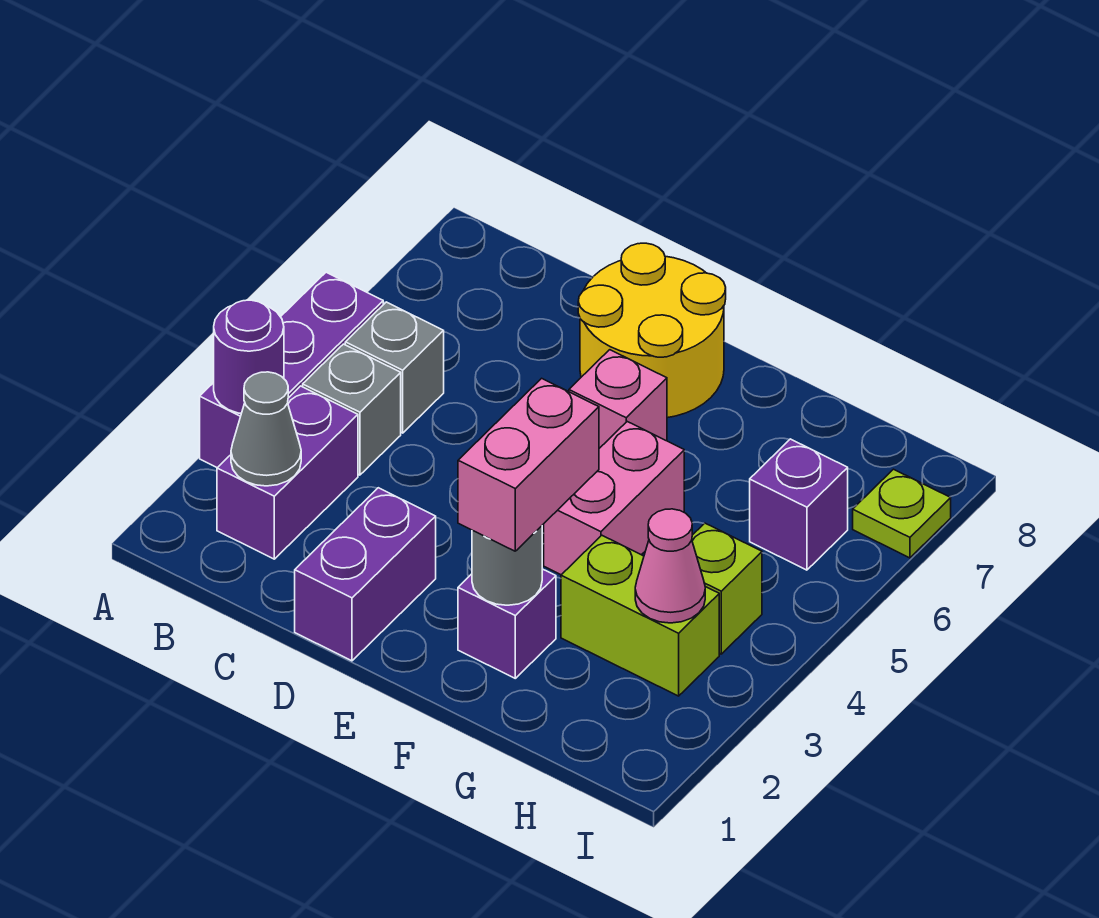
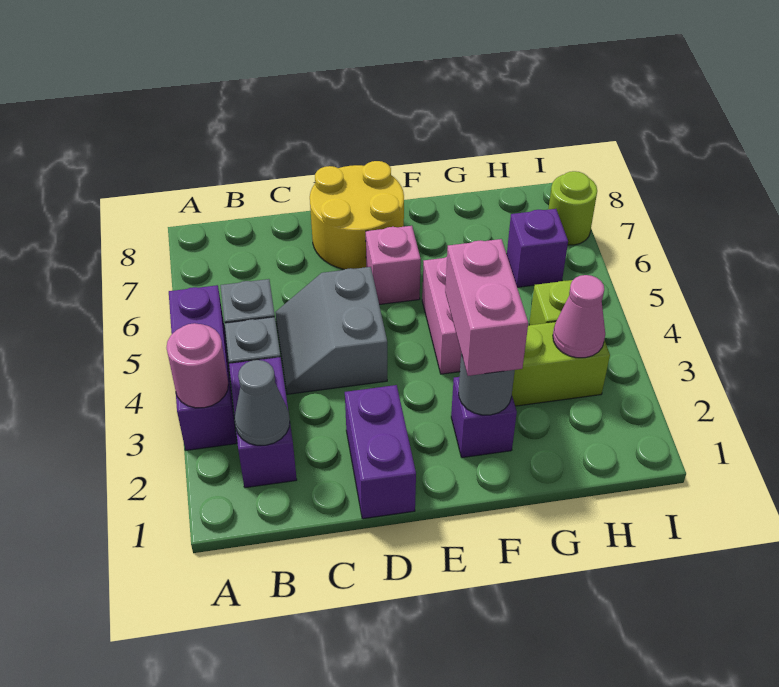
purple 1x1 round brick [214,300,284,413] -> pink 1x1 round brick [166,323,228,408]
none -> grey 2x2 slope [275,267,387,394]
lime 1x1 plate [853,469,951,558] -> lime 1x1 round brick [548,171,597,245]

